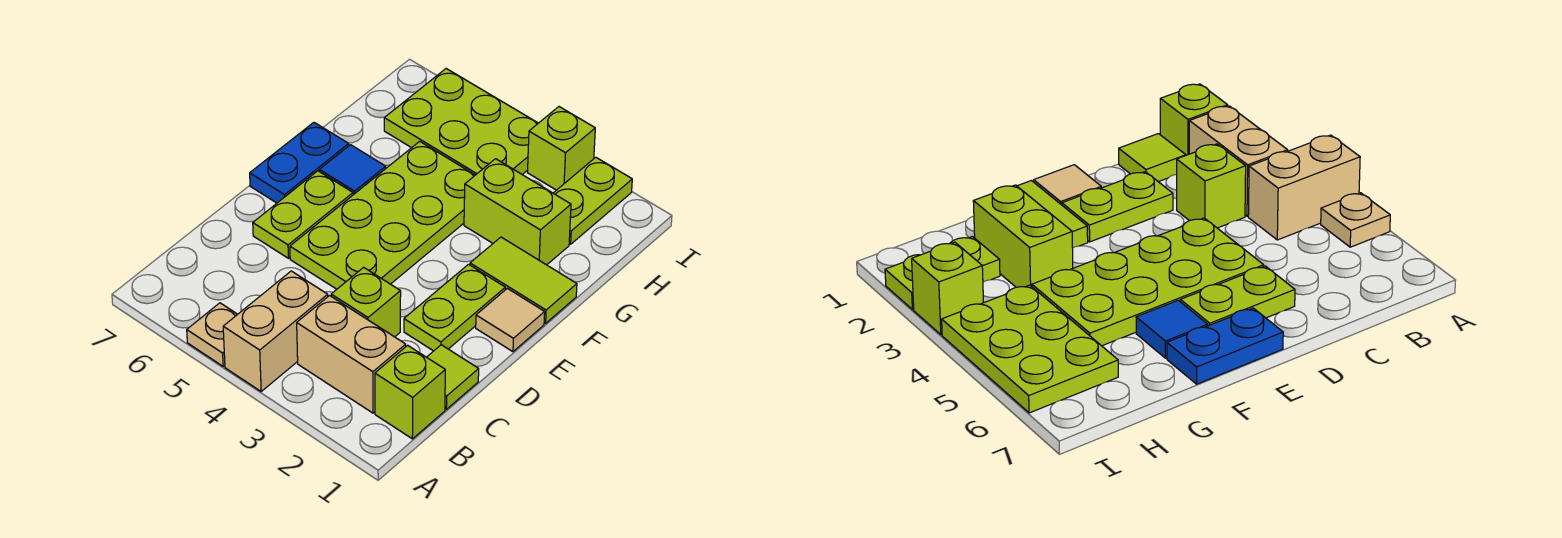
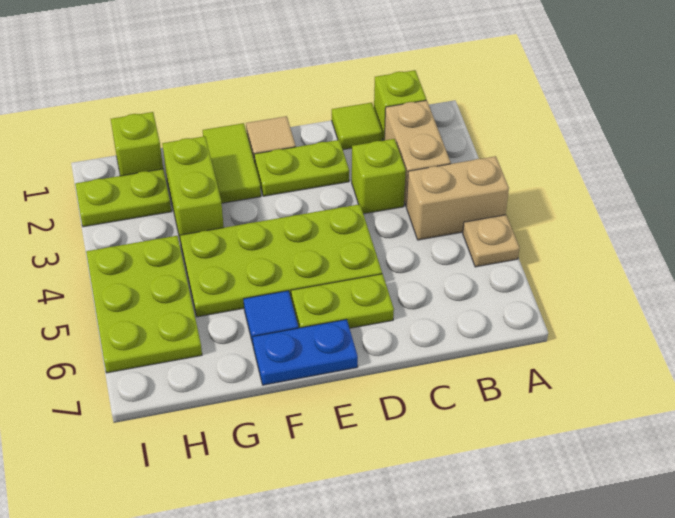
lime 1x1 brick [528,107,595,190] -> lime 1x1 brick moved to [111,112,163,176]

